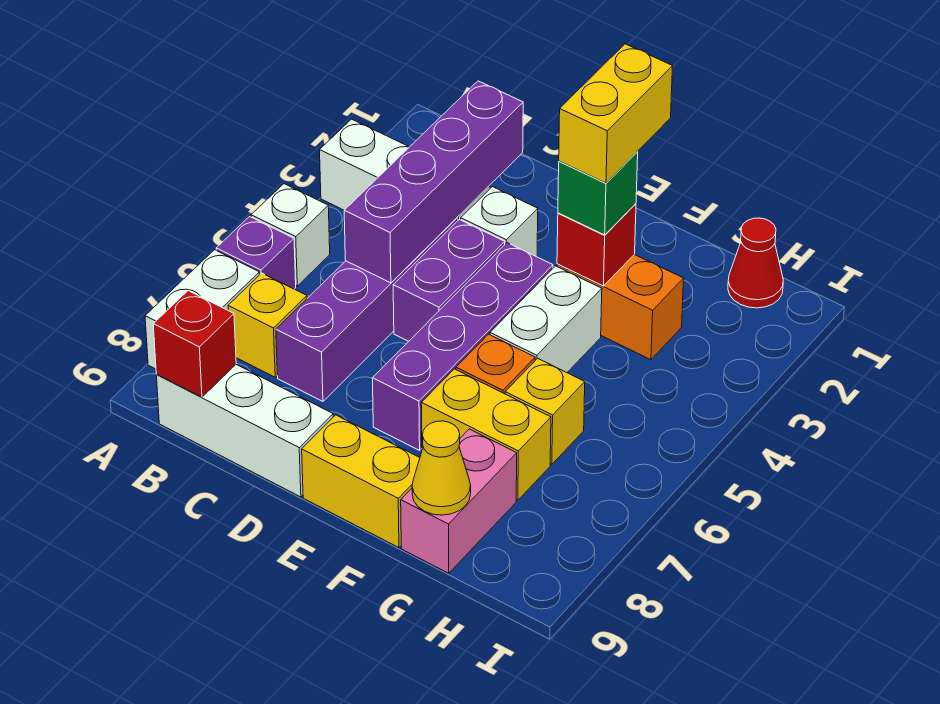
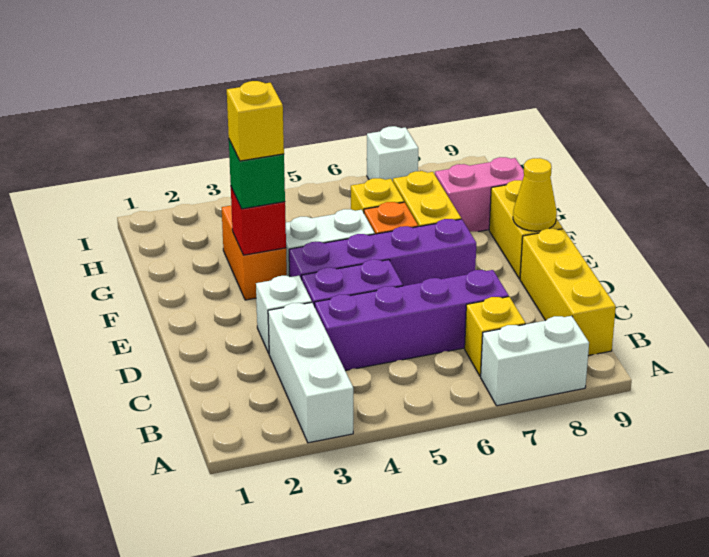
white 1x1 brick [251,184,330,286] -> white 1x1 brick moved to [367,126,418,181]
purple 1x1 brick [216,217,296,289] -> none
white 1x3 brick [156,365,333,497] -> yellow 1x3 brick [520,229,616,356]
red 1x1 brick [153,291,236,397] -> none
purple 1x4 brick [344,81,523,283] -> none
yellow 1x2 brick [559,44,672,183] -> yellow 1x1 brick [227,81,284,161]
yellow 1x1 cone [412,421,471,515] -> yellow 1x1 cone moved to [513,158,557,231]
red 1x1 cone [728,218,783,308] -> none

